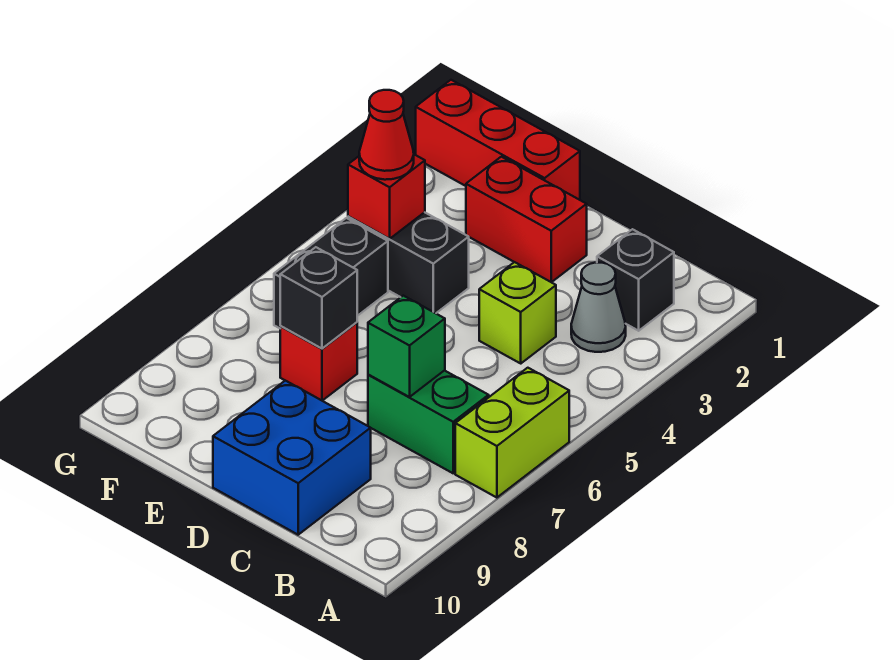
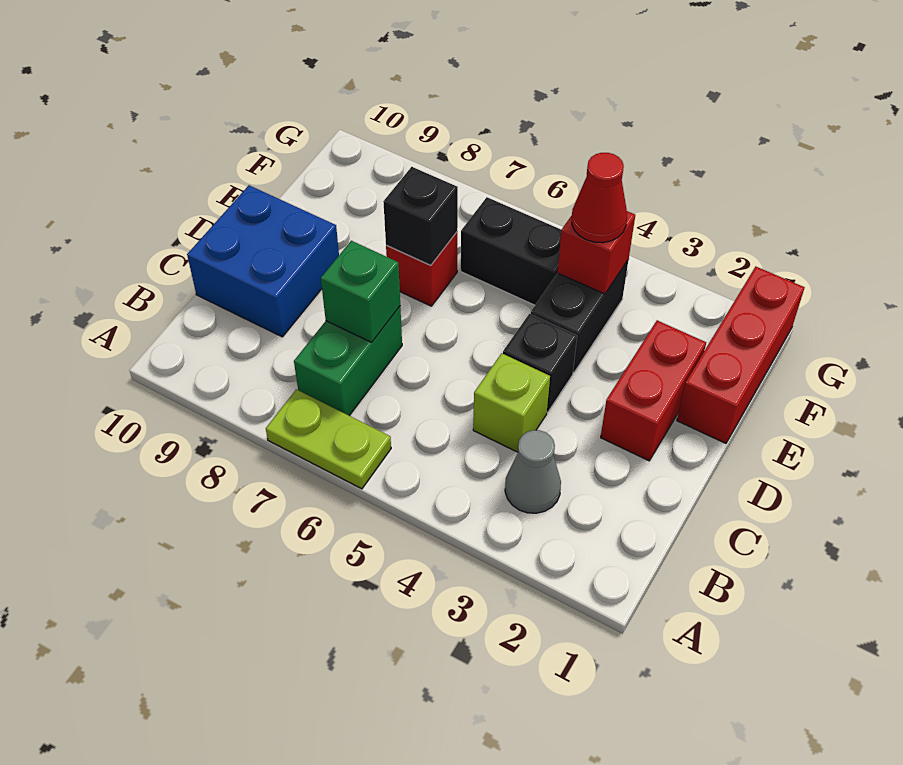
lime 1x2 brick [455,368,569,498] -> lime 1x2 plate [266,389,391,489]
black 1x1 brick [597,229,674,331] -> black 1x1 brick moved to [503,314,577,412]

